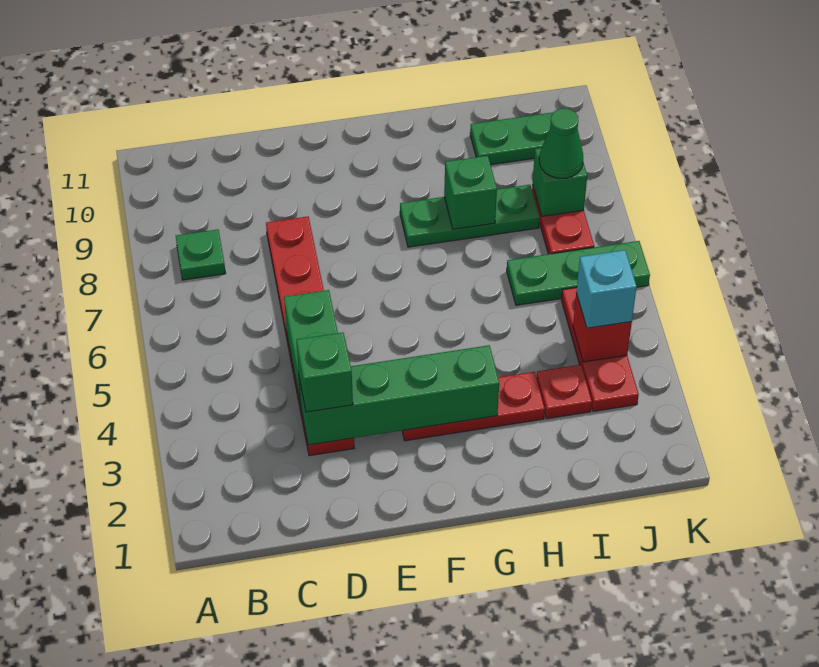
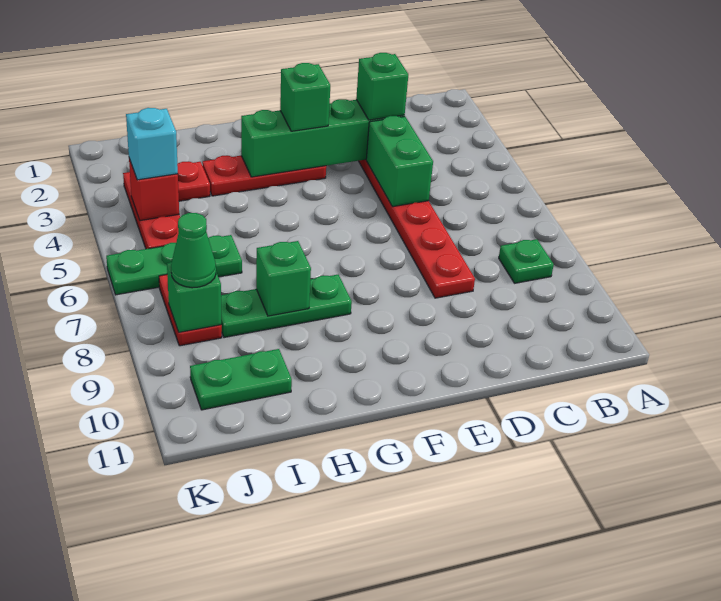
none -> green 1x1 brick [280,63,330,131]

